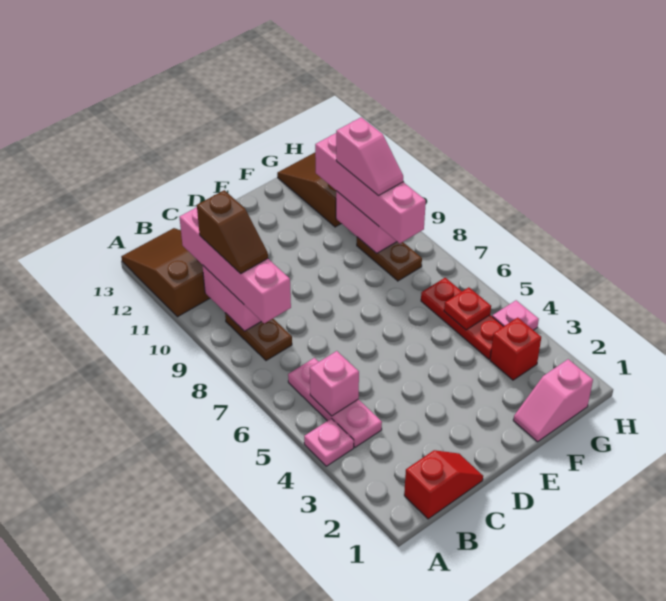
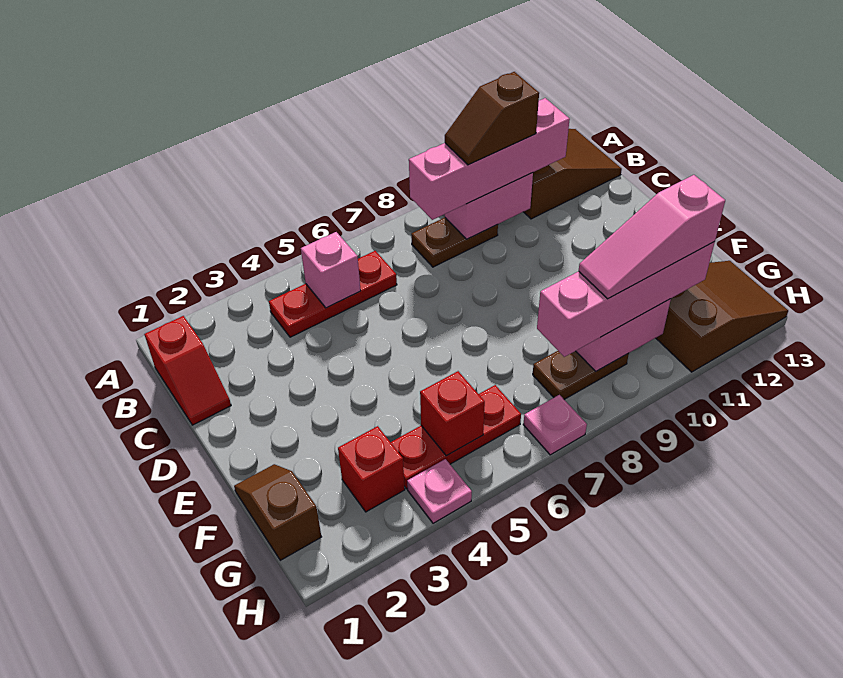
pink 1x1 plate [304,419,354,466] -> pink 1x1 plate moved to [523,395,587,455]
pink 1x3 plate [288,358,382,447] -> red 1x3 plate [269,251,397,337]
pink 1x2 slope [513,359,593,442] -> brown 1x2 slope [234,464,321,560]
red 1x1 plate [444,287,491,330] -> red 1x1 brick [420,371,485,456]
pink 1x2 slope [336,117,403,196] -> pink 1x3 slope [579,175,725,299]

